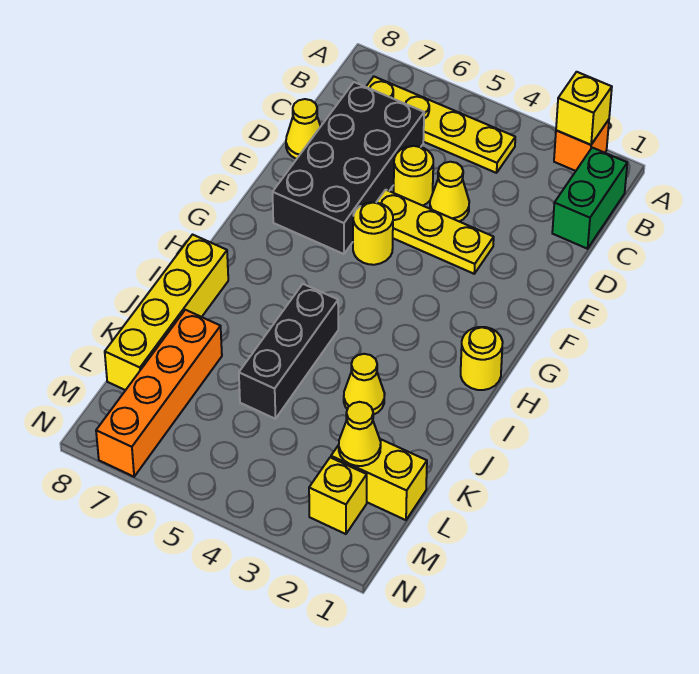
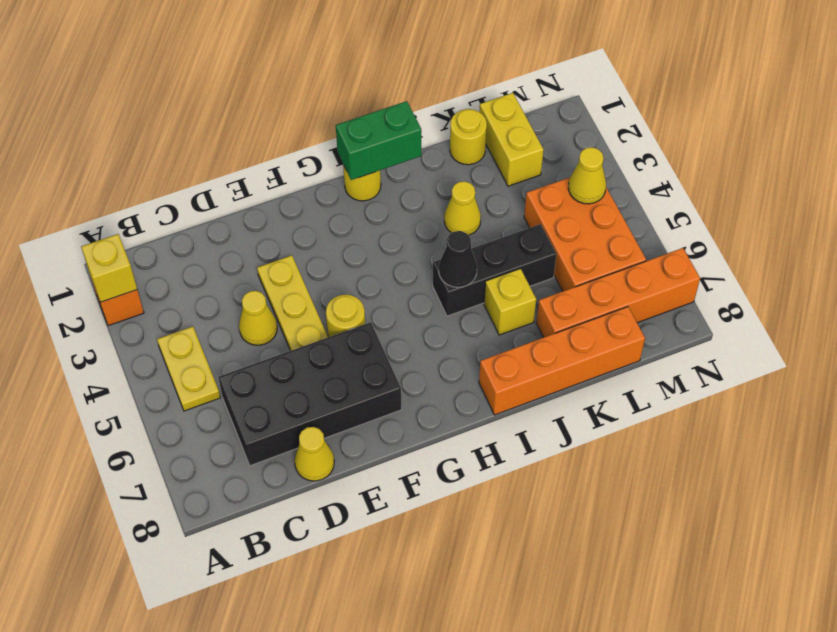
green 1x2 brick [552,148,627,249] -> green 1x2 brick moved to [336,101,422,180]
yellow 1x4 plate [366,77,515,173] -> yellow 1x2 plate [157,326,220,411]
yellow 1x1 round brick [394,146,433,206] -> yellow 1x1 round brick moved to [450,109,487,165]
none -> black 1x1 cone [439,231,477,287]
yellow 1x4 brick [105,235,228,390] -> orange 1x4 brick [479,307,645,415]
yellow 1x1 cone [339,402,381,466] -> yellow 1x1 cone moved to [568,147,606,204]
none -> orange 2x3 brick [524,177,646,291]
yellow 1x1 brick [309,457,367,534] -> yellow 1x1 brick moved to [484,269,536,335]

